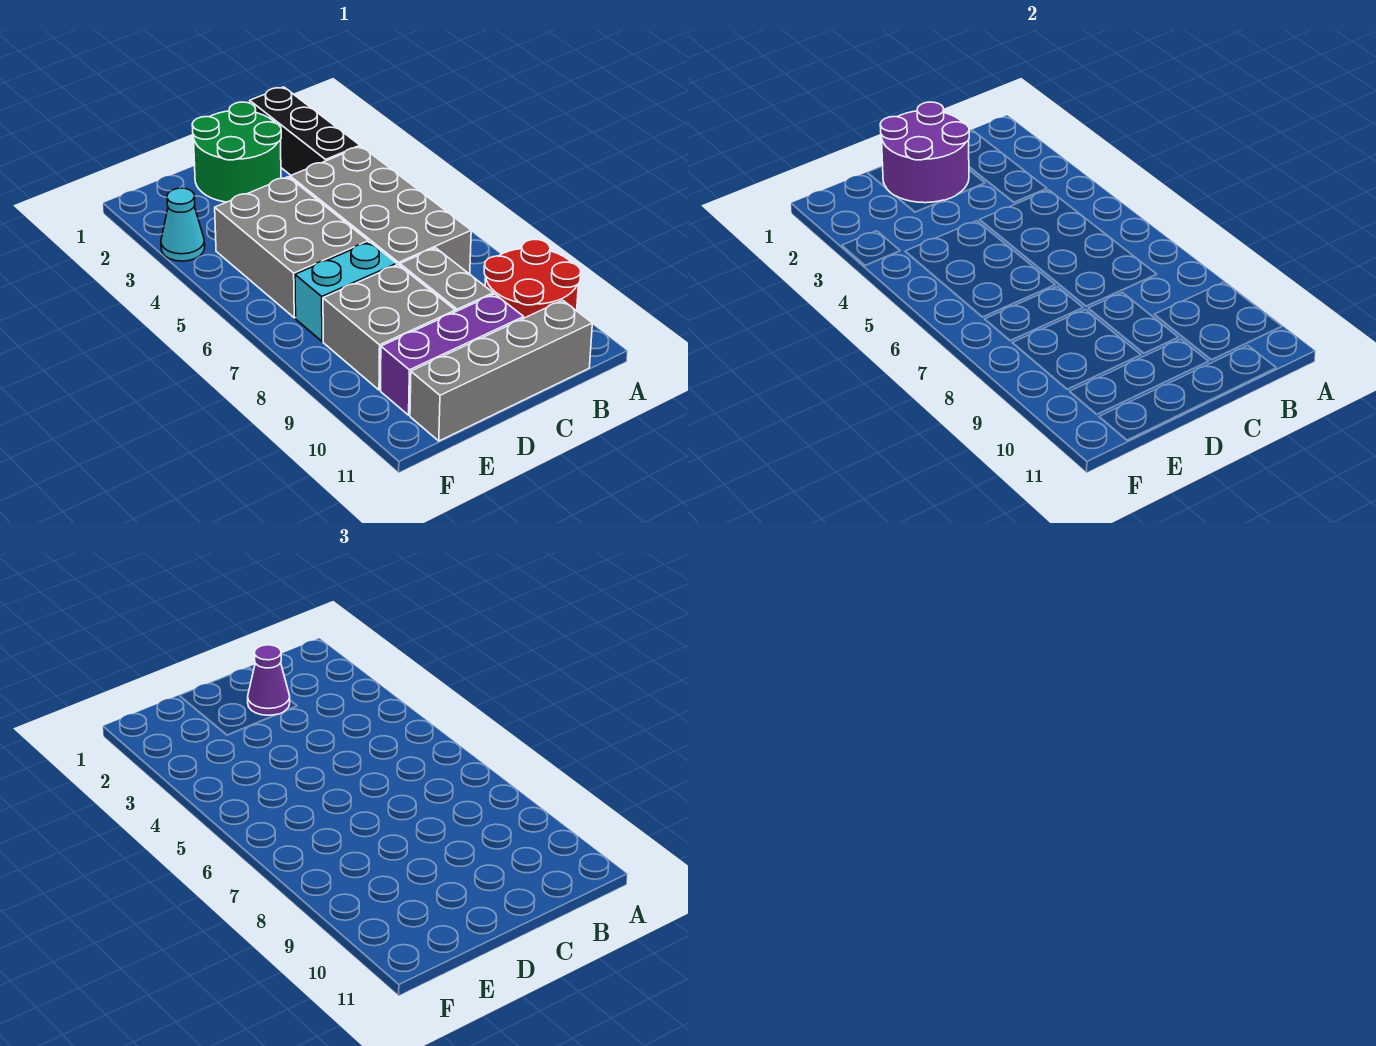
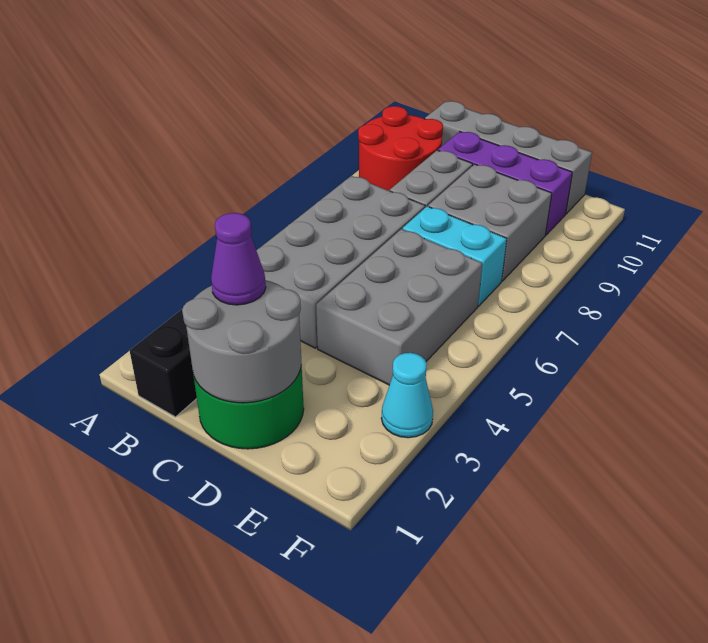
purple 2x2 round brick [880,102,969,203] -> grey 2x2 round brick [182,280,301,403]

